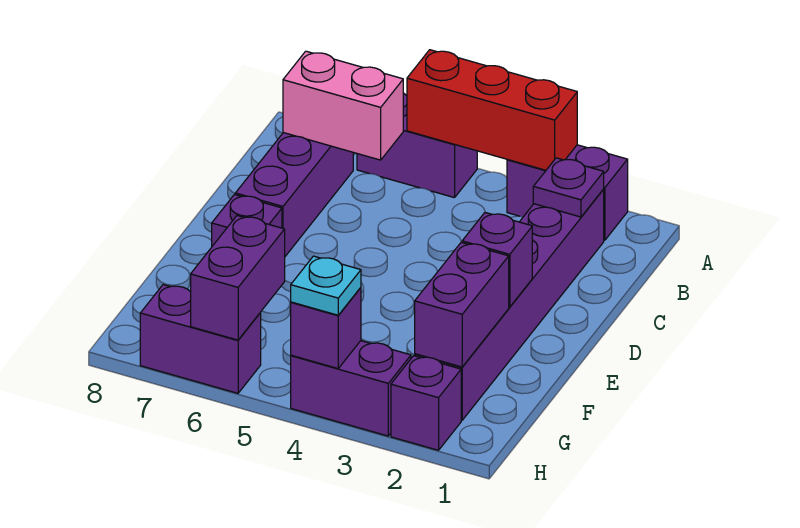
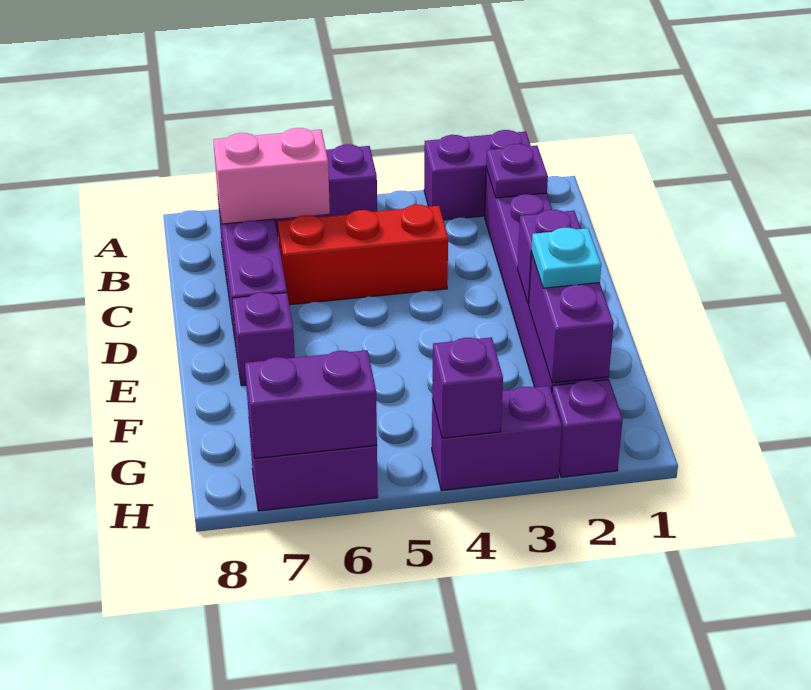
red 1x3 brick [407,50,577,170] -> red 1x3 brick moved to [278,205,448,305]
purple 1x2 brick [191,216,285,340] -> purple 1x2 brick turned to [245,350,377,459]
cyan 1x1 plate [291,256,361,315] -> cyan 1x1 plate moved to [532,228,601,288]

